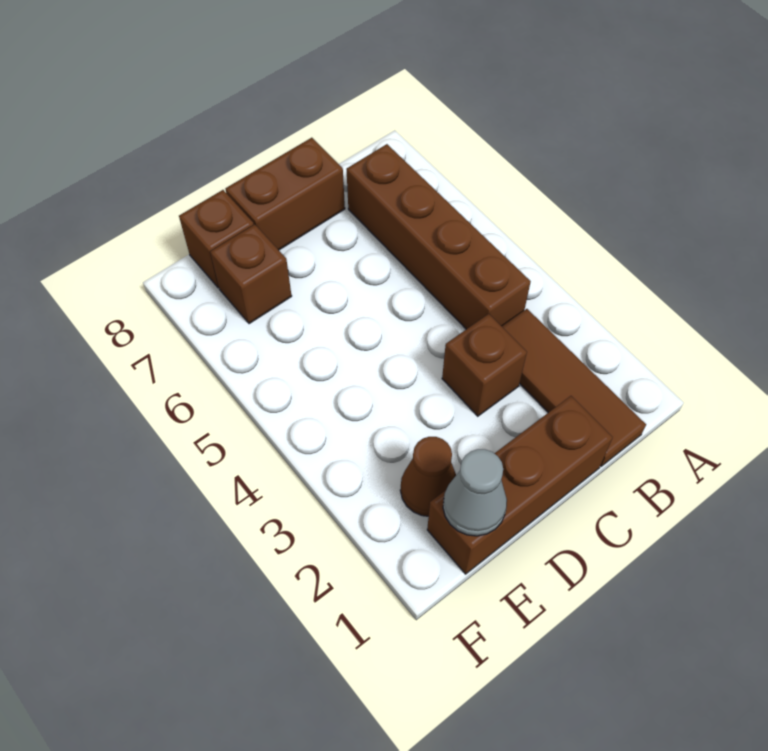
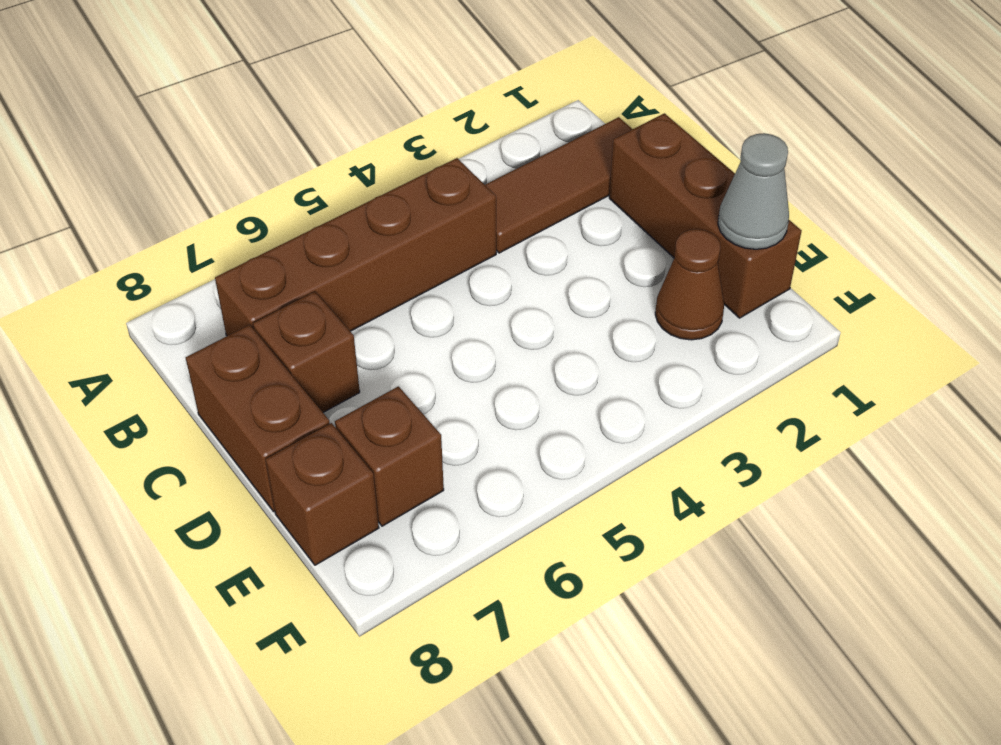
brown 1x1 brick [442,314,527,416] -> brown 1x1 brick moved to [253,292,360,412]

